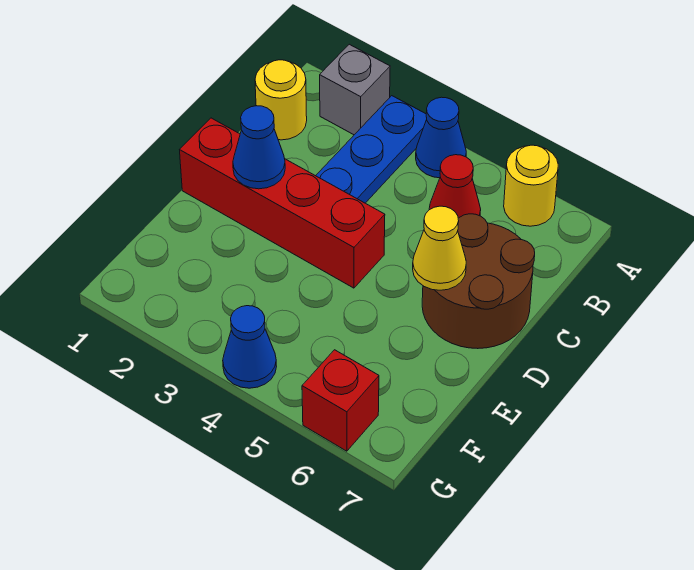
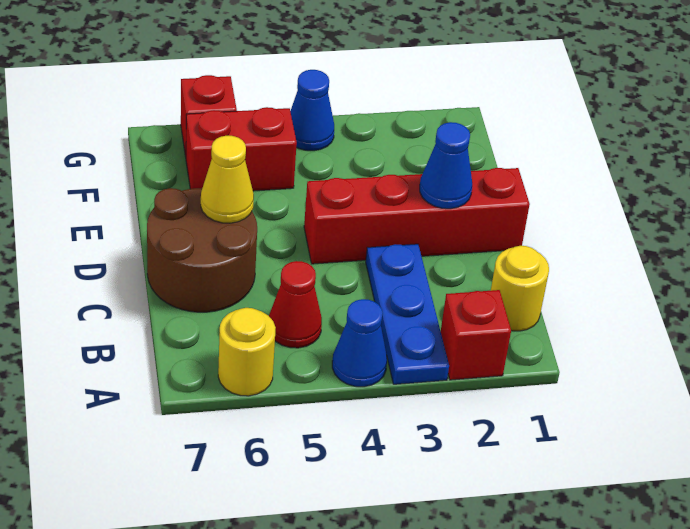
grey 1x1 brick [320,44,390,135] -> red 1x1 brick [441,290,511,380]
none -> red 1x2 brick [186,107,297,191]

